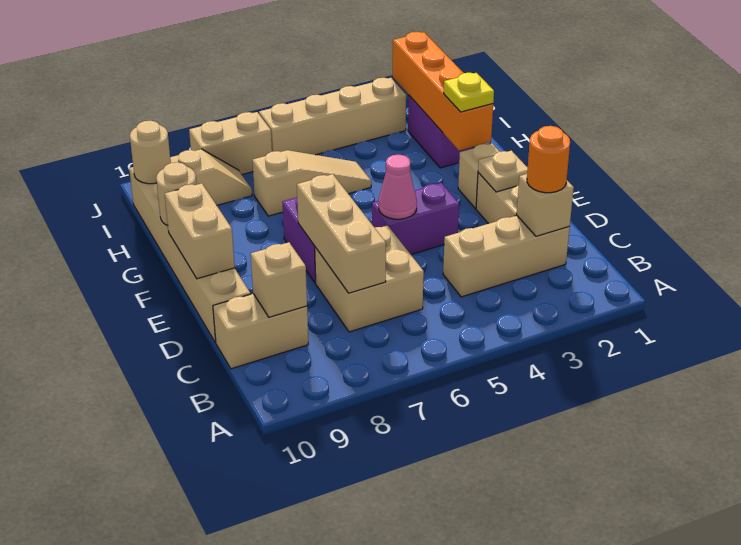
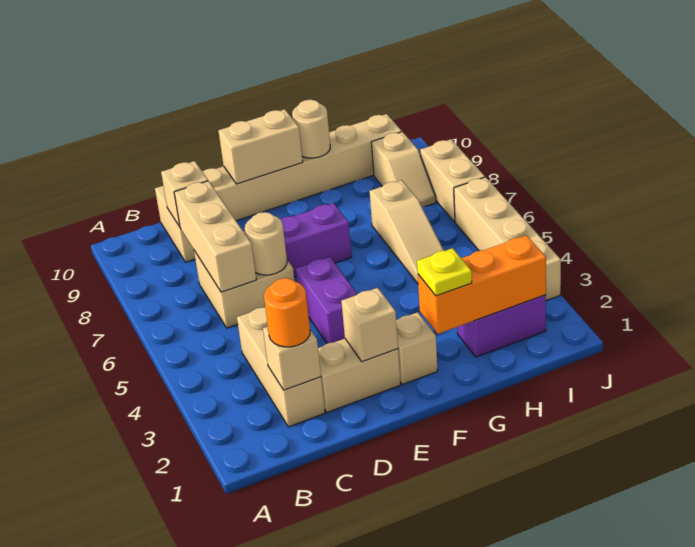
tan 1x3 brick [297,174,386,293] -> tan 1x3 brick turned to [174,181,256,292]
tan 1x1 plate [478,151,528,192] -> tan 1x1 brick [341,288,398,362]
pink 1x1 cone [379,155,417,219] -> none
orange 1x4 brick [393,32,493,151] -> orange 1x3 brick [418,235,546,334]
tan 1x1 round brick [130,121,171,184] -> tan 1x1 round brick moved to [245,212,287,275]

